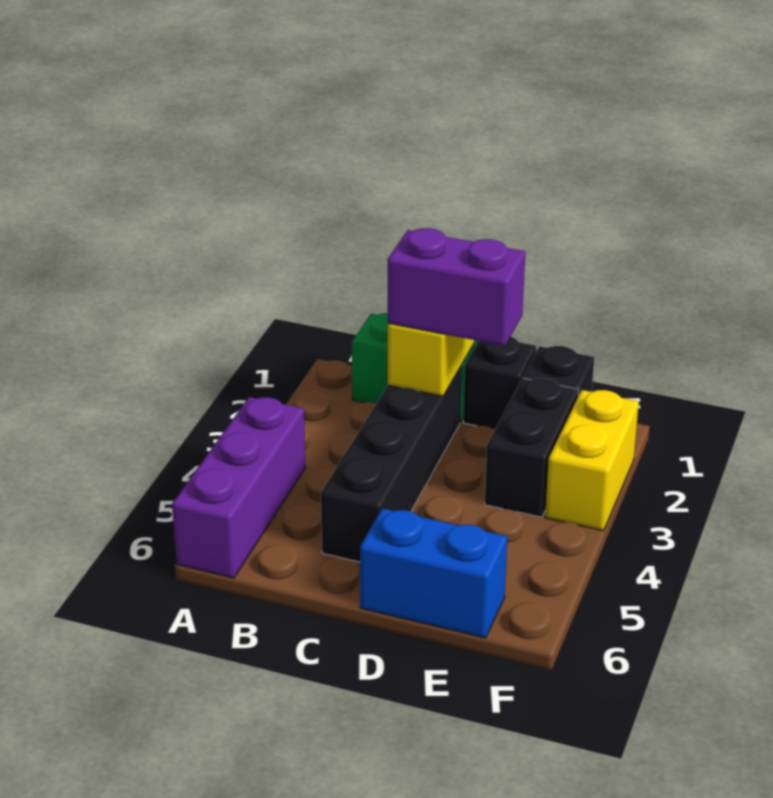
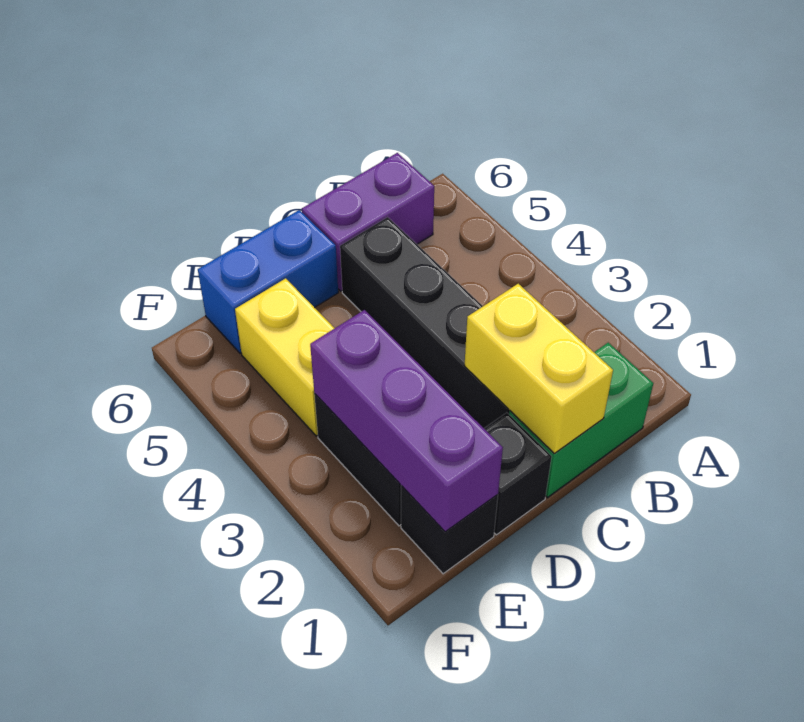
purple 1x3 brick [172,397,306,578] -> purple 1x3 brick moved to [310,310,503,532]
purple 1x2 brick [388,228,525,346] -> purple 1x2 brick moved to [302,153,434,291]
yellow 1x2 brick [545,390,639,531] -> yellow 1x2 brick moved to [235,278,335,436]

